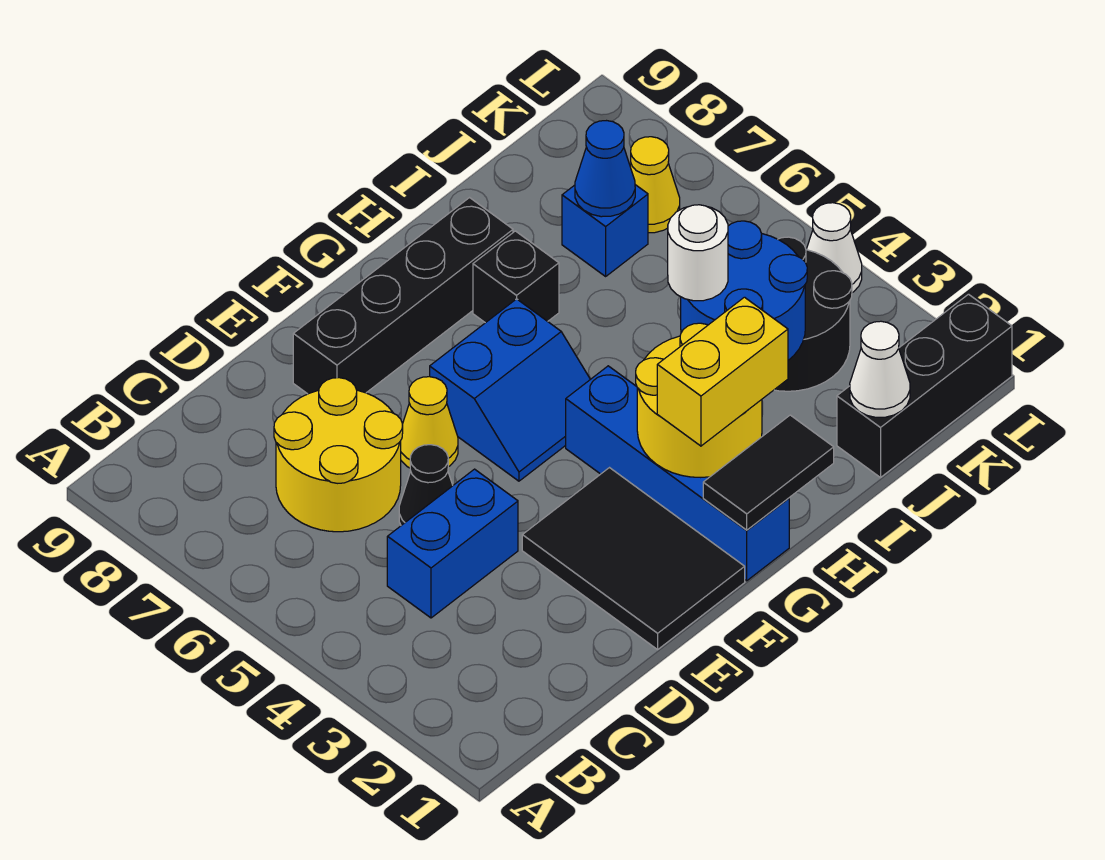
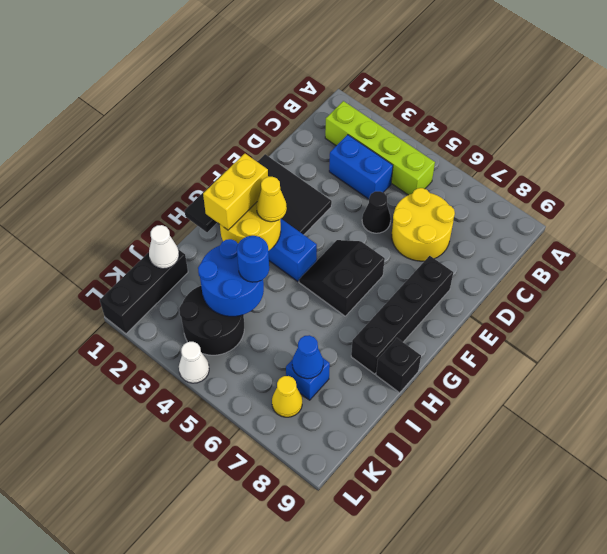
none -> lime 1x4 brick [325,101,435,195]
blue 1x2 brick [387,469,518,618] -> blue 1x2 brick turned to [329,135,393,199]
yellow 1x1 cone [401,377,458,468] -> yellow 1x1 cone moved to [256,177,287,222]
blue 2x2 slope [430,299,590,481] -> black 2x2 slope [299,240,385,316]
black 1x1 brick [473,231,559,323] -> black 1x1 brick moved to [376,338,421,393]
white 1x1 round brick [668,205,728,301] -> blue 1x1 round brick [237,236,269,282]

